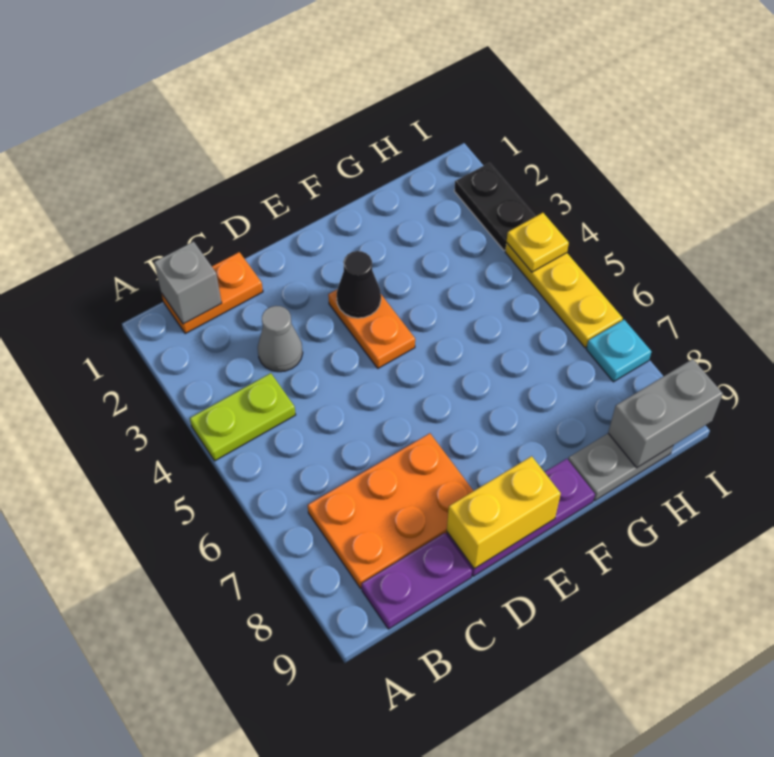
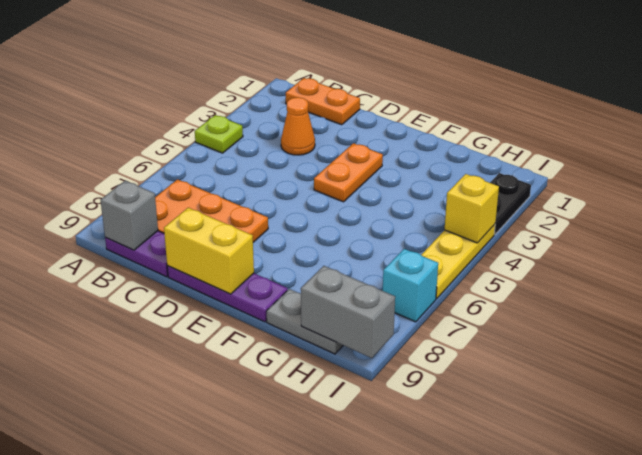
lime 1x2 plate [190,373,296,461] -> lime 1x1 plate [195,115,243,153]
grey 1x1 brick [154,241,222,324] -> grey 1x1 brick moved to [101,181,158,250]
grey 1x1 cone [258,306,303,372] -> orange 1x1 cone [281,97,315,155]
black 1x1 cone [337,251,381,318] -> none
yellow 1x1 plate [507,213,569,272] -> yellow 1x1 brick [445,174,499,243]
cyan 1x1 plate [586,320,651,382] -> cyan 1x1 brick [383,249,438,322]

